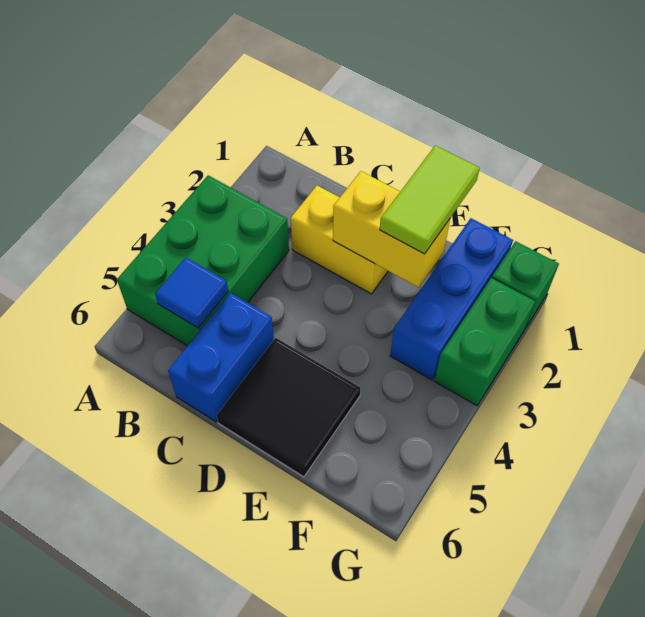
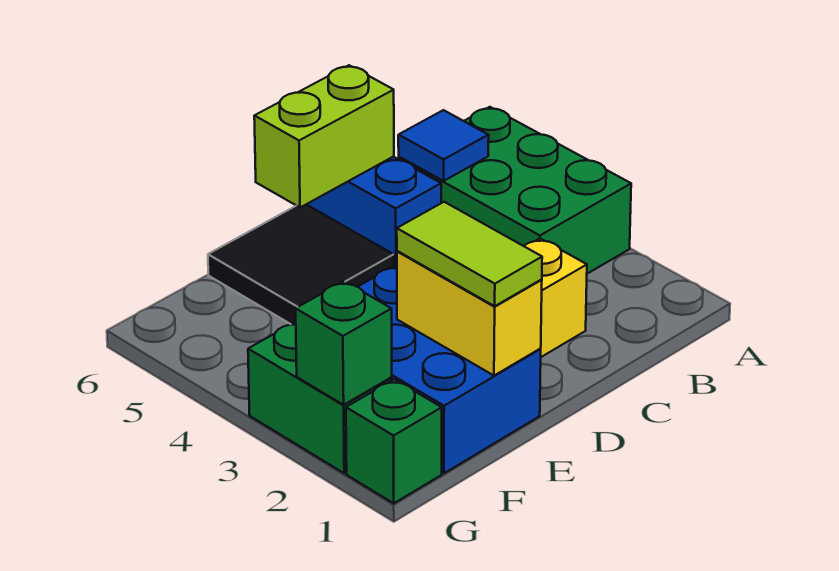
none -> lime 1x2 brick [254,65,394,208]
yellow 1x2 brick [333,171,450,287] -> yellow 1x2 brick turned to [397,251,542,376]
blue 1x3 brick [390,218,513,380] -> blue 2x3 brick [358,266,541,473]
none -> green 1x1 brick [296,281,392,405]

